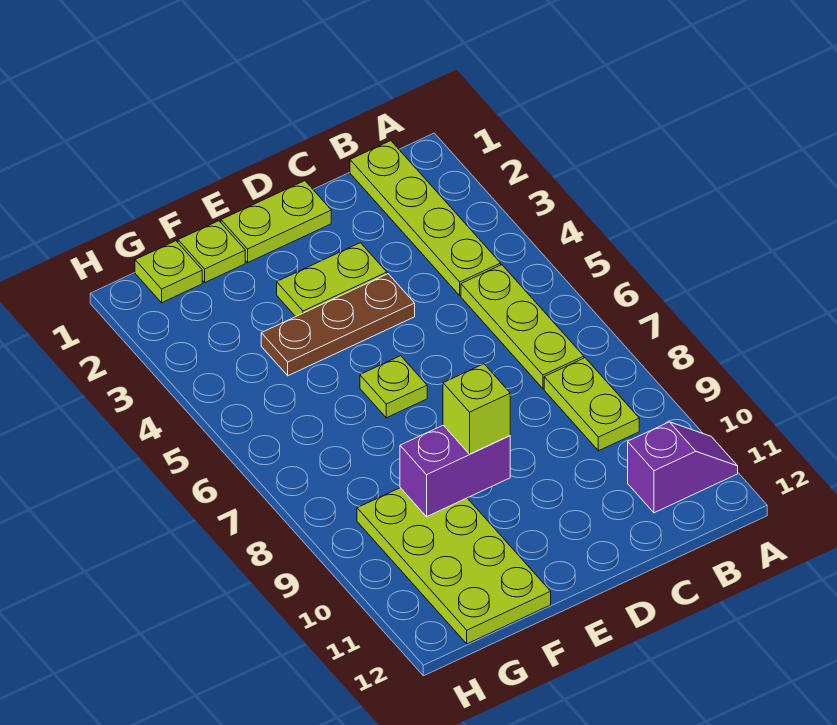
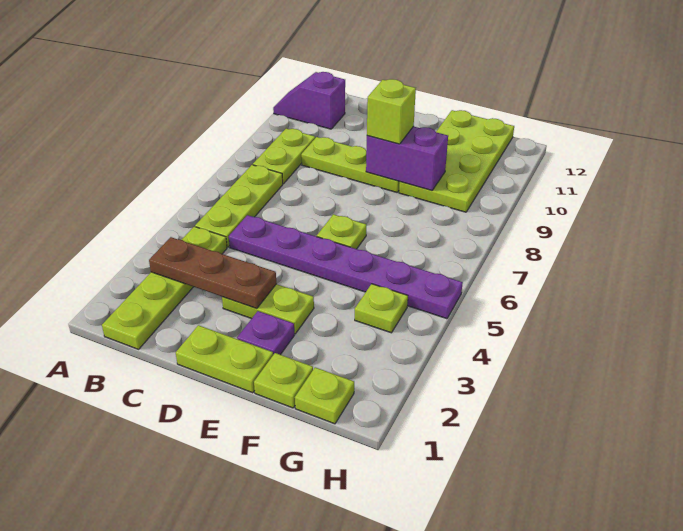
none -> purple 1x6 plate [229,215,463,319]
none -> lime 1x3 plate [301,137,400,192]
brown 1x3 plate [261,274,415,376] -> brown 1x3 plate moved to [149,237,276,309]
none -> purple 1x1 plate [237,311,294,355]
none -> lime 1x1 plate [355,284,408,333]

